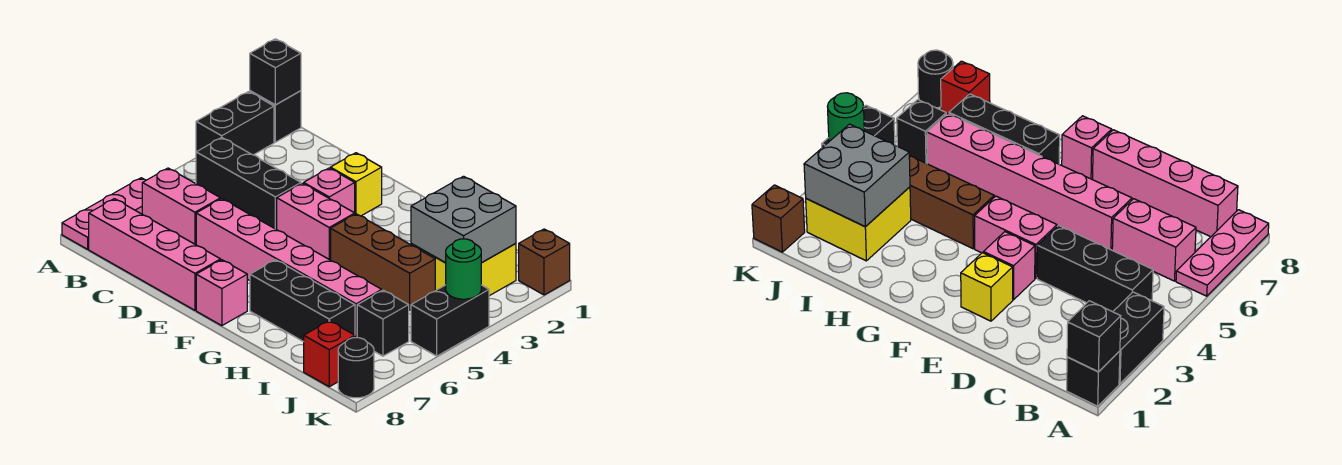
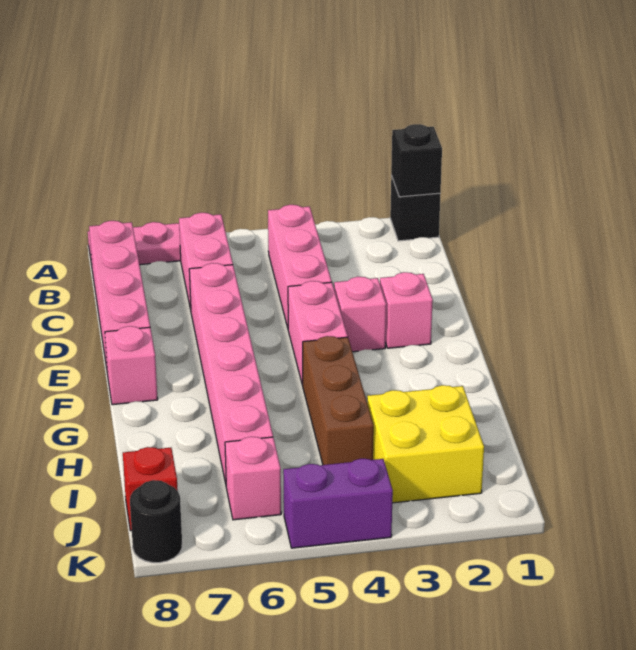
black 1x2 brick [196,92,274,155] -> none
black 1x3 brick [196,137,301,229] -> pink 1x3 brick [268,205,332,328]
yellow 1x1 brick [330,153,382,216] -> pink 1x1 brick [380,272,433,348]
black 1x3 brick [250,260,355,342] -> none
grey 2x2 brick [411,176,516,263] -> none
black 1x1 brick [357,290,409,356] -> pink 1x1 brick [225,437,281,520]
brown 1x1 brick [519,229,570,295] -> none
black 1x2 brick [411,285,489,356] -> purple 1x2 brick [283,459,393,548]
green 1x1 round brick [446,239,481,299] -> none

